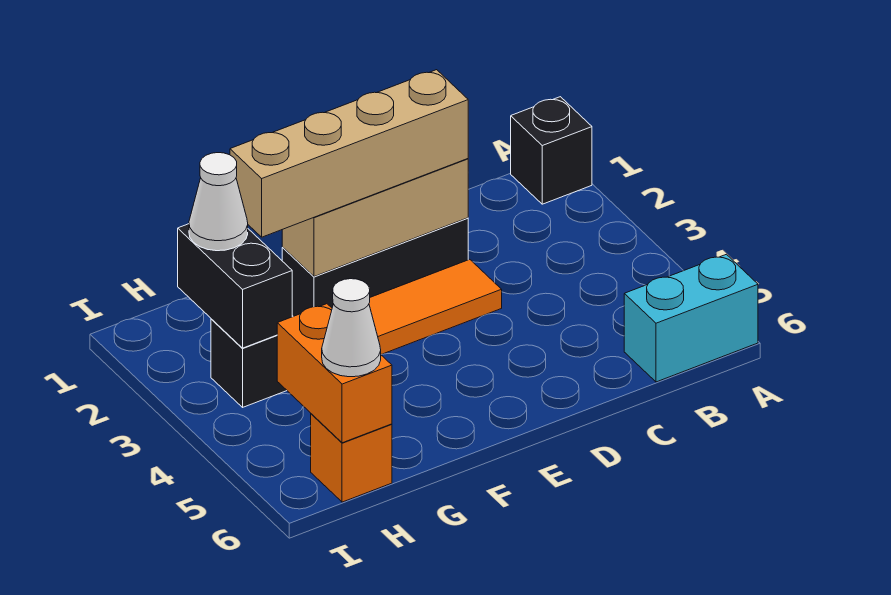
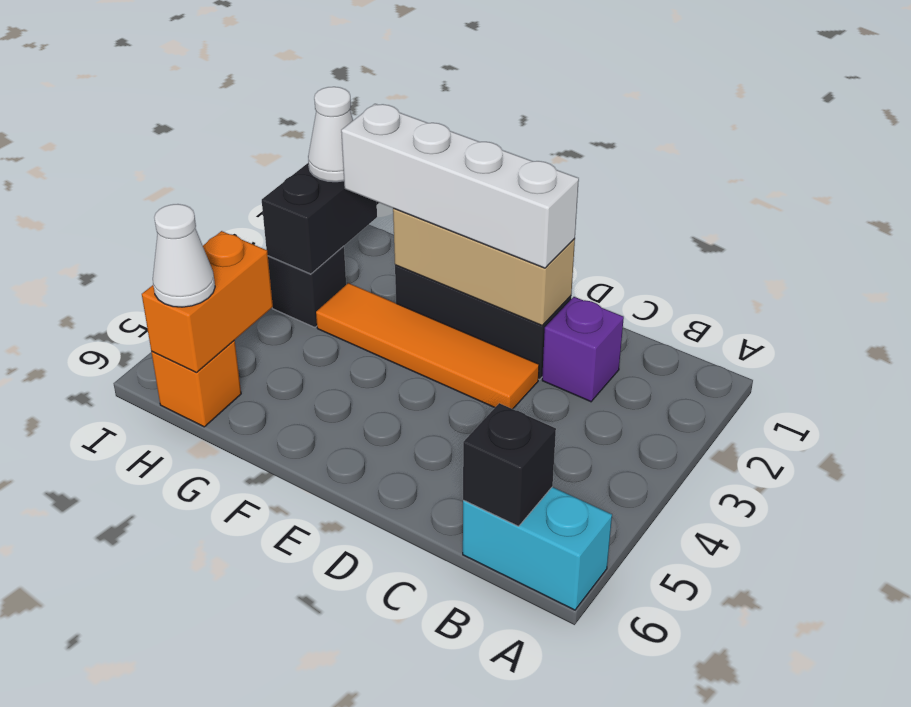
black 1x1 brick [511,97,592,204] -> black 1x1 brick moved to [463,403,556,526]
none -> purple 1x1 brick [542,297,624,402]
tan 1x4 brick [230,70,468,237] -> white 1x4 brick [341,104,579,268]

